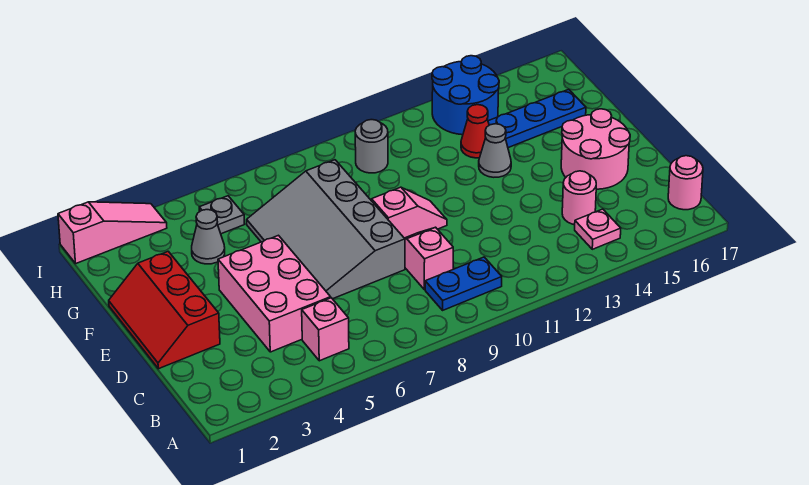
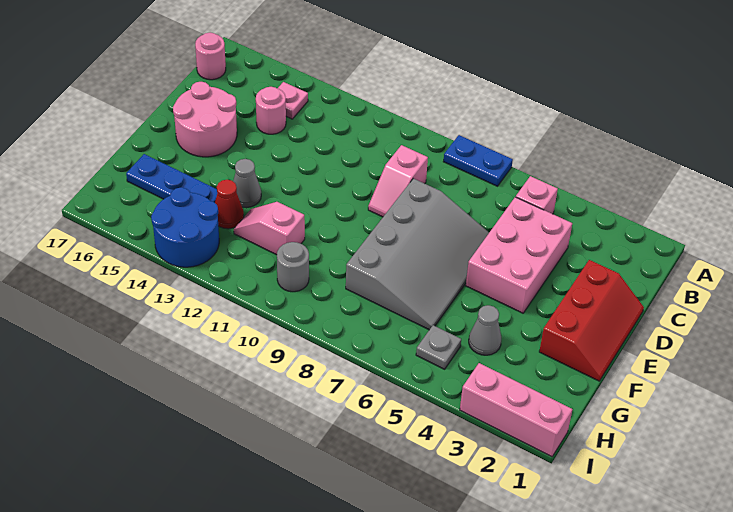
blue 1x2 plate [425,257,502,310] -> blue 1x2 plate moved to [443,135,513,186]
pink 1x2 slope [372,187,447,238] -> pink 1x2 slope moved to [234,202,305,255]
pink 1x3 slope [58,202,167,263] -> pink 1x3 brick [460,363,572,457]

